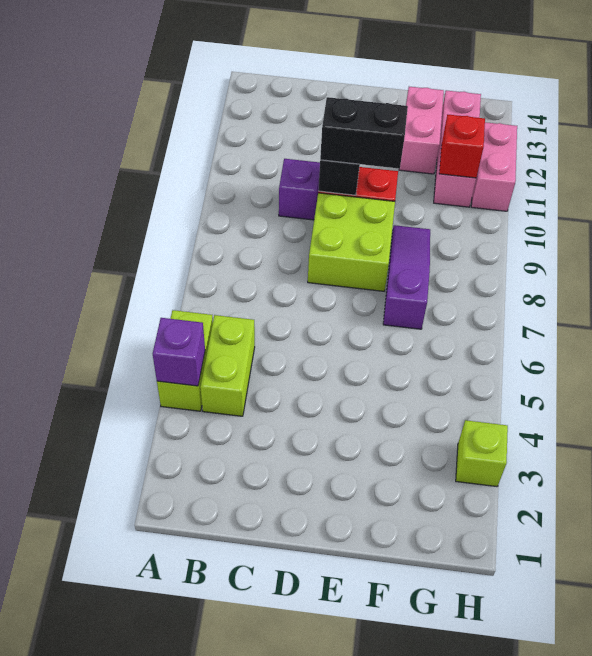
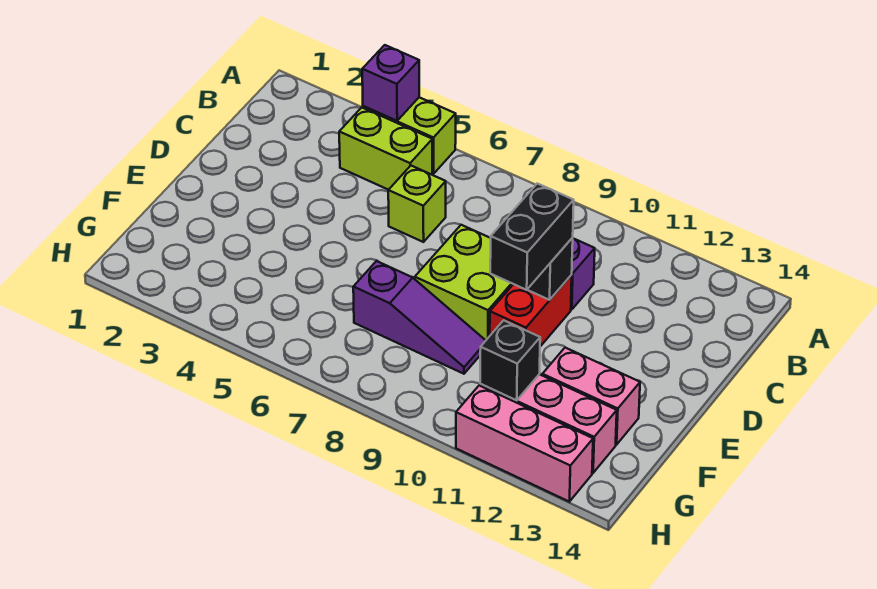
red 1x1 brick [439,115,485,178] -> black 1x1 brick [480,320,540,400]
lime 1x1 brick [456,420,508,487] -> lime 1x1 brick moved to [388,166,446,242]
pink 1x2 brick [471,122,517,211] -> pink 1x3 brick [456,385,593,502]

